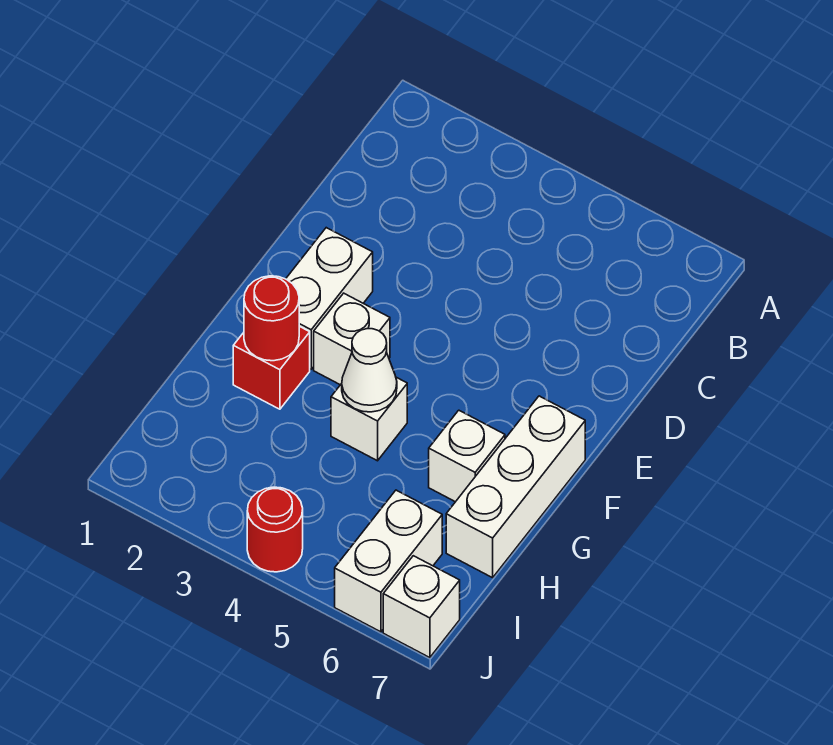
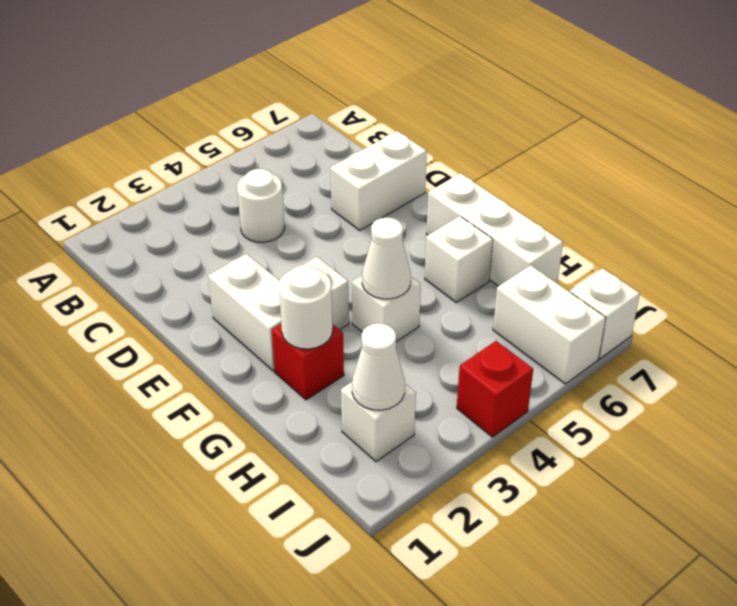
none -> white 1x1 round brick [237,169,285,242]
none -> white 1x2 brick [330,131,427,230]
red 1x1 round brick [244,276,299,361] -> white 1x1 round brick [279,265,333,349]
none -> white 1x1 brick [341,382,416,462]
none -> white 1x1 cone [352,323,405,410]
red 1x1 round brick [247,487,303,572] -> red 1x1 brick [457,341,533,437]

